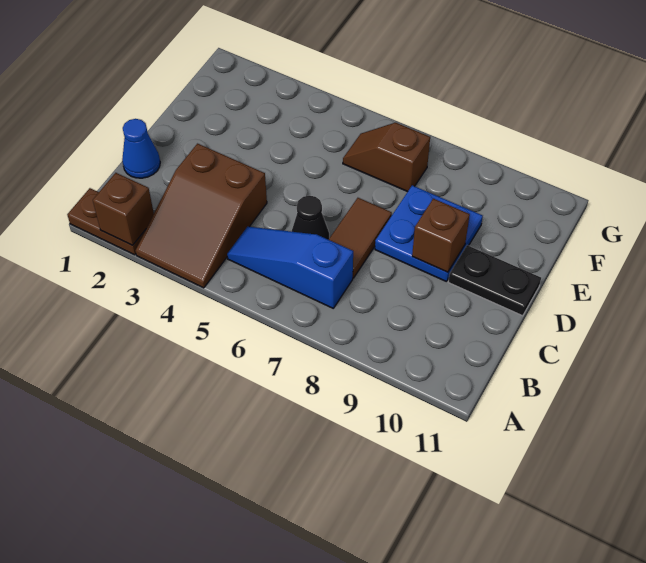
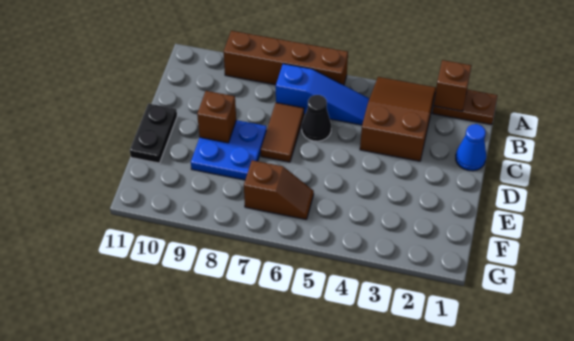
none -> brown 1x4 brick [224,31,348,85]
black 1x2 plate [448,245,541,316] -> black 1x2 plate turned to [130,104,177,163]

